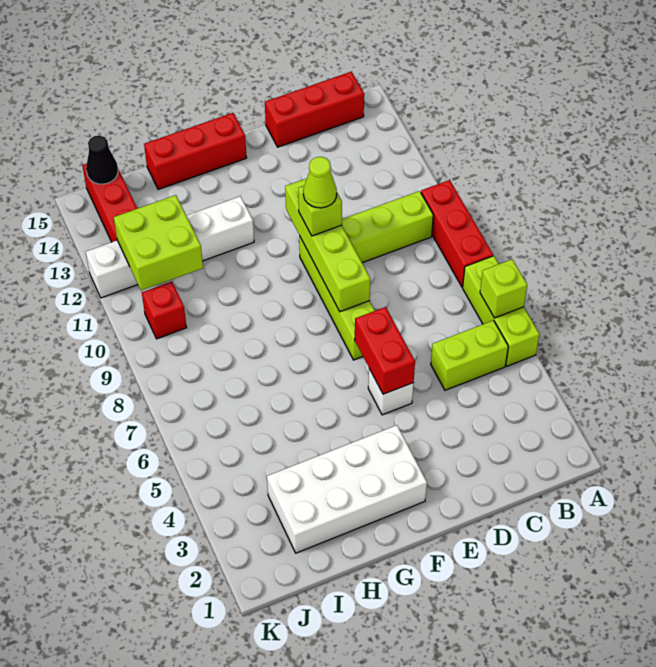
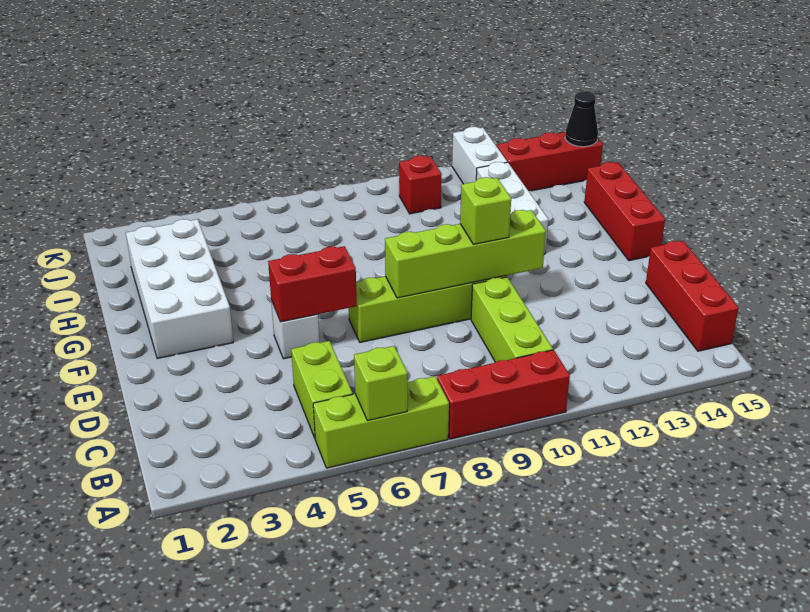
lime 1x1 cone [303,157,337,208] -> none
lime 2x2 brick [114,195,203,291] -> none

